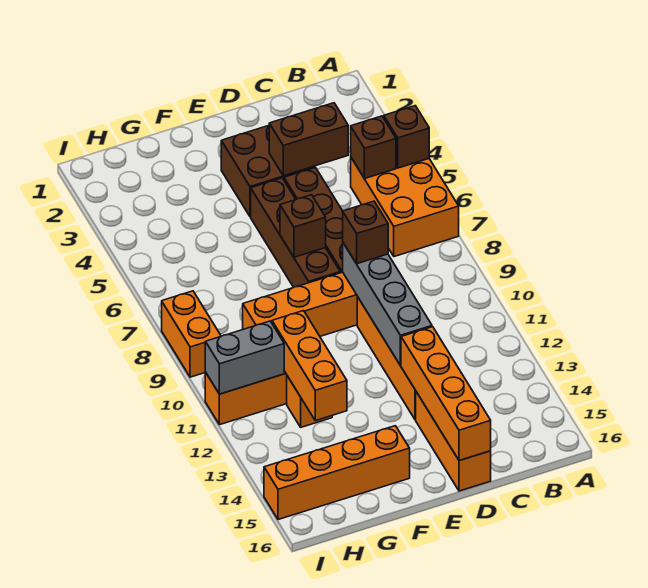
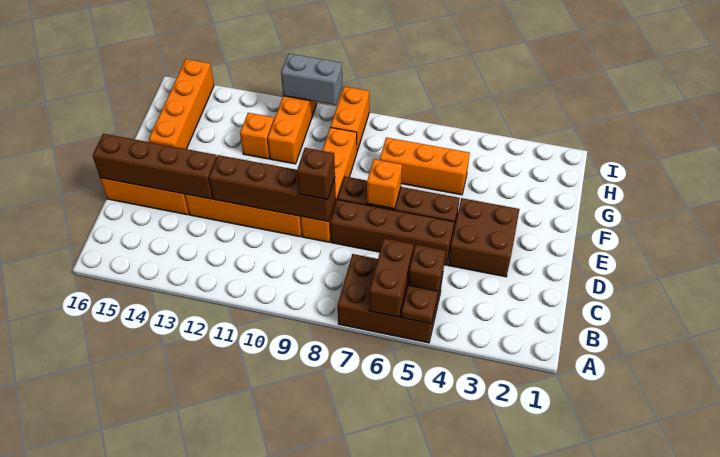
orange 2x3 brick [351,158,459,257] -> brown 2x3 brick [338,254,443,343]
brown 1x1 brick [384,106,429,168] -> brown 1x1 plate [401,285,438,324]
brown 1x2 brick [269,103,348,176] -> brown 1x2 brick moved to [369,239,414,317]
grey 1x4 brick [343,243,432,366] -> brown 1x4 brick [209,155,336,222]
orange 1x4 brick [401,327,491,461] -> brown 1x4 brick [93,134,217,199]
brown 1x1 brick [280,195,326,257] -> orange 1x1 brick [367,159,402,209]
orange 1x3 brick [272,311,347,421] -> orange 1x3 brick moved to [380,137,470,195]
grey 1x2 brick [205,321,284,394] -> grey 1x2 brick turned to [281,54,342,105]
orange 1x2 brick [162,291,221,377] -> orange 1x2 brick turned to [330,87,369,151]

